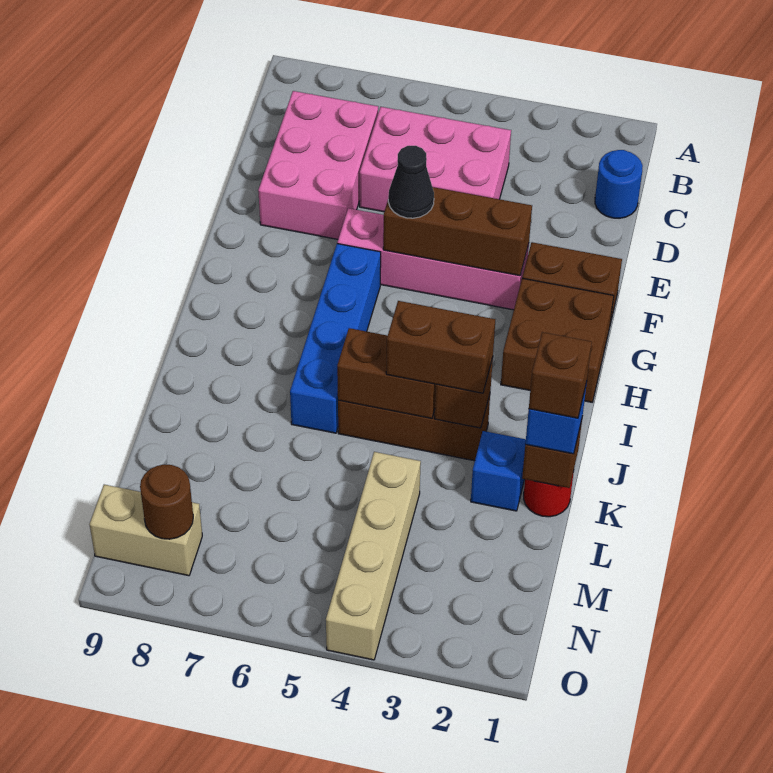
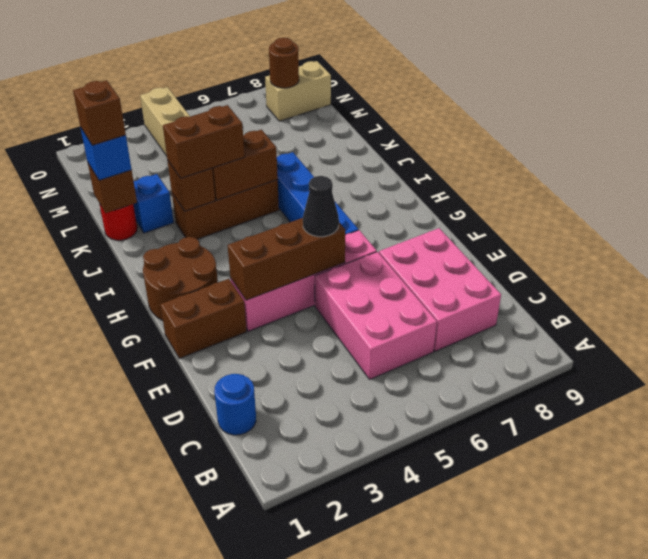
pink 2x3 brick [360,107,511,212] -> pink 2x3 brick turned to [315,252,437,379]
brown 2x2 brick [501,278,614,402] -> brown 2x2 round brick [143,237,218,320]

